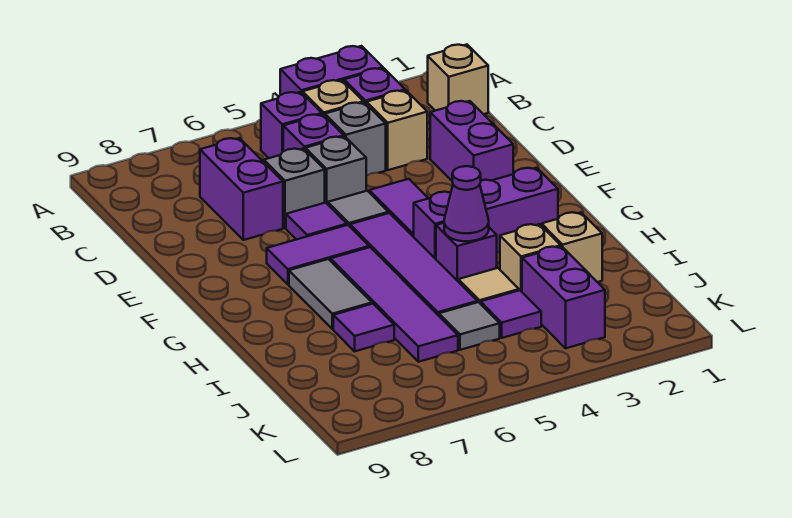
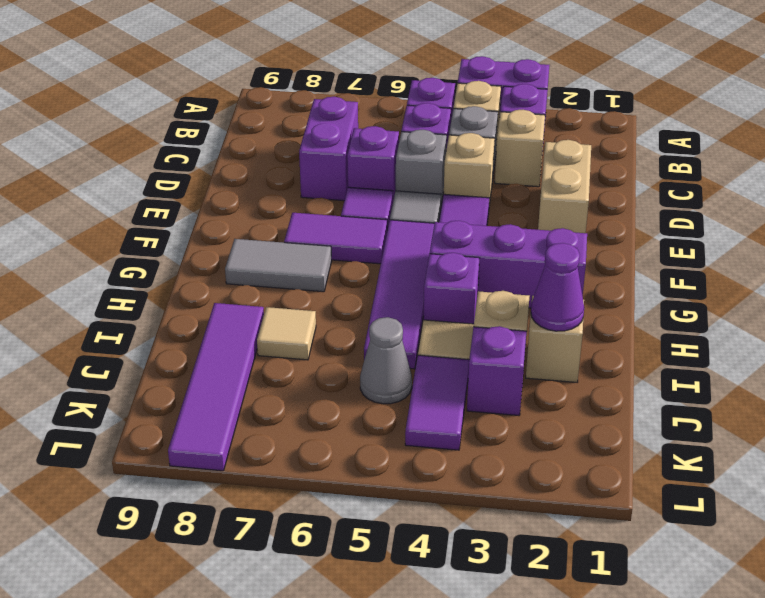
tan 1x1 brick [428,45,488,114] -> tan 1x1 brick moved to [444,133,495,206]
purple 1x2 brick [430,101,513,181] -> tan 1x2 brick [538,140,591,233]
grey 1x1 brick [264,148,325,228] -> purple 1x1 brick [347,126,399,200]
purple 1x4 tile [331,247,458,362] -> purple 1x4 tile moved to [168,303,264,471]
grey 1x2 tile [289,259,372,329] -> grey 1x2 tile turned to [225,239,332,292]
purple 1x1 cone [444,166,489,241] -> purple 1x1 cone moved to [531,243,584,331]
purple 1x1 tile [333,304,394,351] -> tan 1x1 tile [257,307,316,360]
purple 1x2 brick [522,246,605,348] -> purple 1x1 brick [467,326,526,416]
purple 1x1 tile [480,290,541,338] -> purple 1x2 tile [405,355,469,450]
grey 1x1 tile [439,302,500,350] -> grey 1x1 cone [360,317,412,404]

